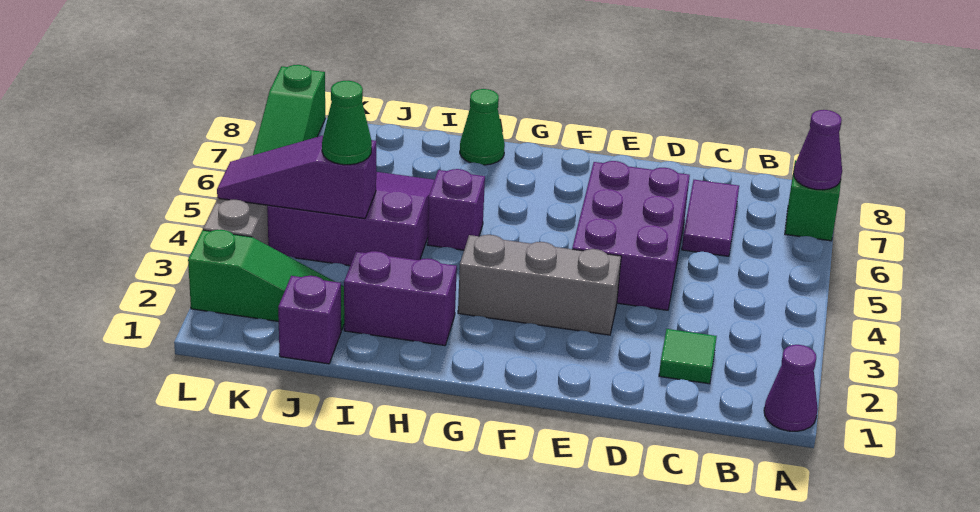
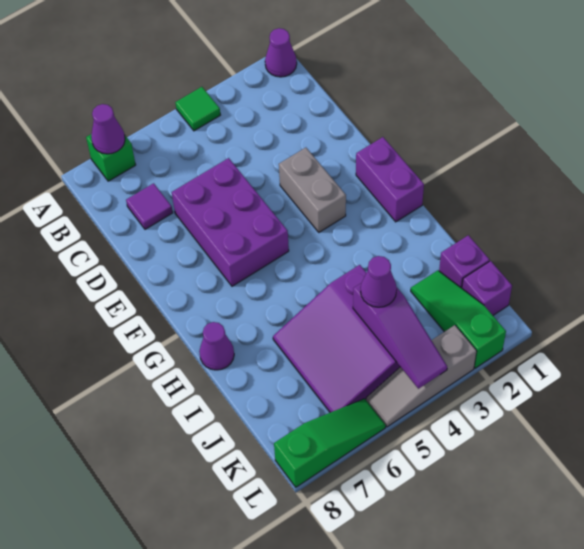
green 1x1 tile [659,329,717,384] -> green 1x1 tile moved to [175,87,220,131]
purple 1x2 tile [682,180,739,256] -> purple 1x1 tile [126,183,173,229]
purple 2x3 brick [572,161,690,310] -> purple 2x3 brick turned to [172,158,289,286]
grey 1x3 brick [458,235,621,335] -> grey 1x2 brick [279,148,346,232]
purple 1x2 brick [344,251,457,346] -> purple 1x2 brick moved to [356,137,424,222]
purple 1x1 brick [427,169,485,250] -> purple 1x1 brick moved to [462,261,512,315]
green 1x1 cone [460,89,505,165] -> purple 1x1 cone [199,322,234,370]
green 1x1 cone [322,81,372,165] -> purple 1x1 cone [361,256,397,307]

